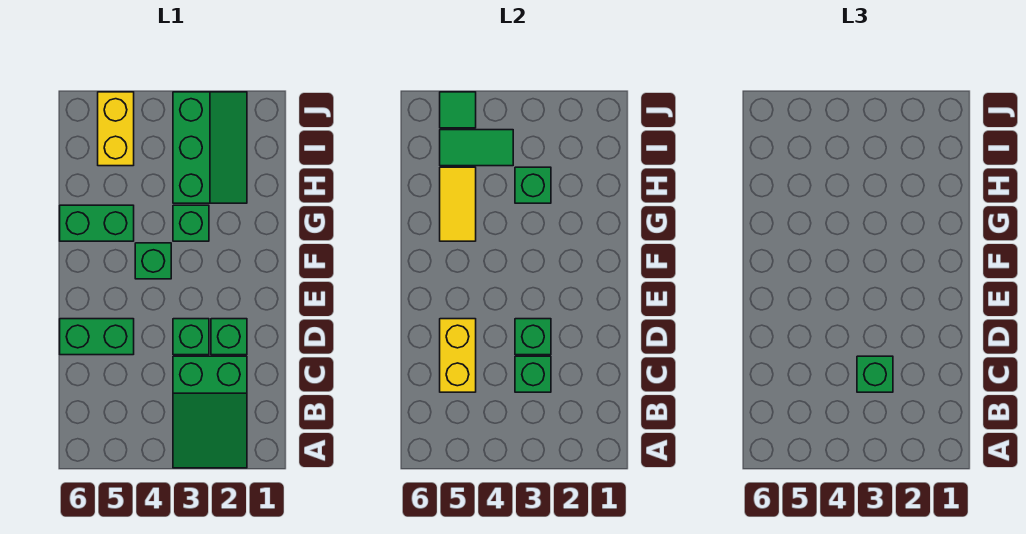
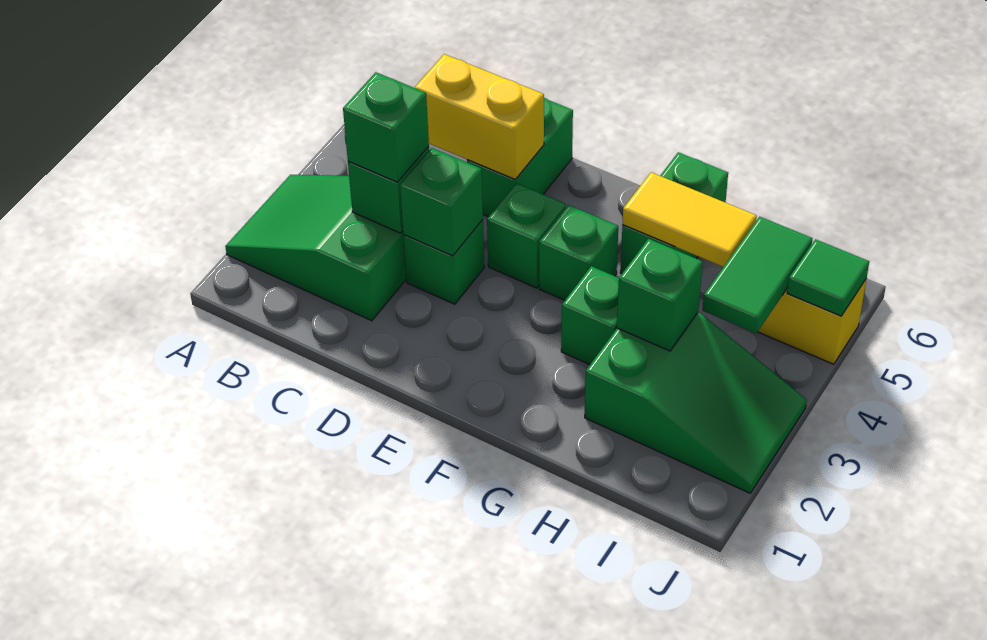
green 1x1 brick [211,319,247,355] -> green 1x1 brick moved to [487,183,566,288]
green 2x3 slope [173,92,247,203] -> green 2x3 slope turned to [585,312,807,493]

